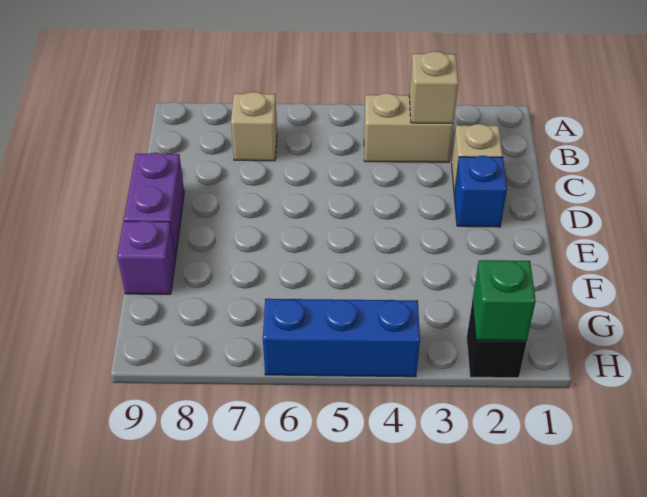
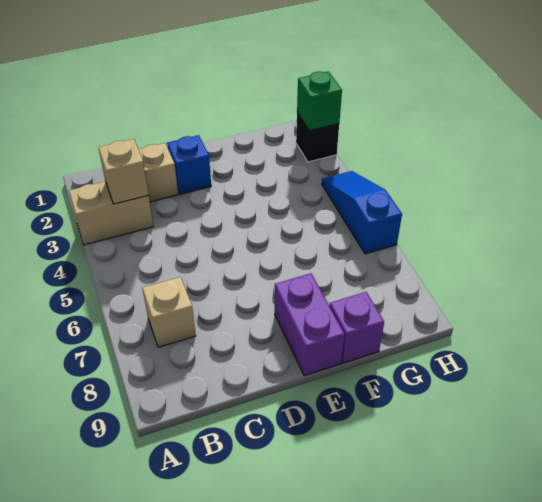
tan 1x2 brick [364,93,454,162] -> tan 1x2 brick turned to [69,182,154,245]
purple 1x2 brick [124,152,184,258] -> purple 1x2 brick turned to [275,273,345,376]
blue 1x3 brick [263,299,420,377] -> blue 1x3 slope [322,171,402,254]

